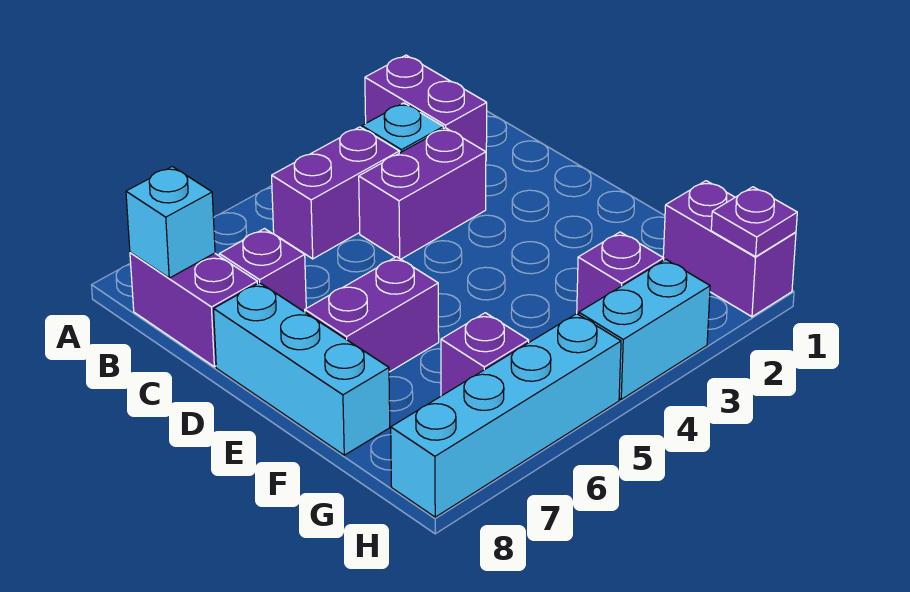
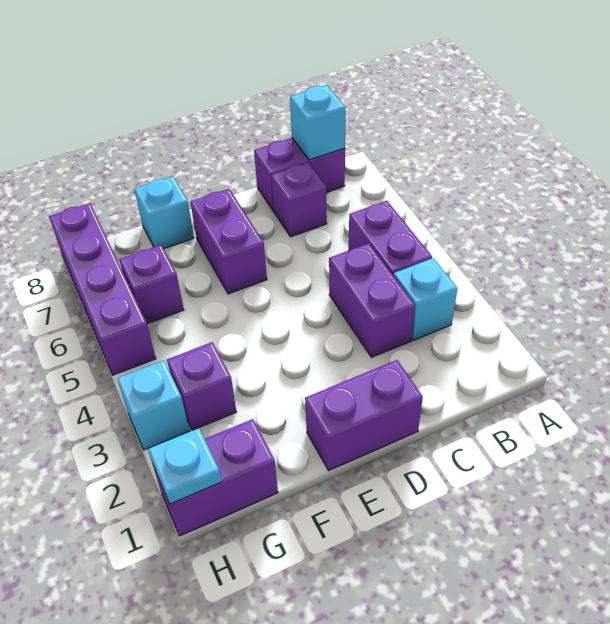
purple 1x2 brick [365,55,487,152] -> purple 1x2 brick moved to [305,360,423,471]
cyan 1x3 brick [214,283,390,455] -> cyan 1x1 brick [134,176,194,249]
purple 1x1 plate [711,187,797,257] -> cyan 1x1 plate [148,428,222,504]
cyan 1x2 brick [579,259,710,399] -> cyan 1x1 brick [117,361,189,450]
cyan 1x4 brick [391,314,621,517] -> purple 1x4 brick [49,203,156,375]

